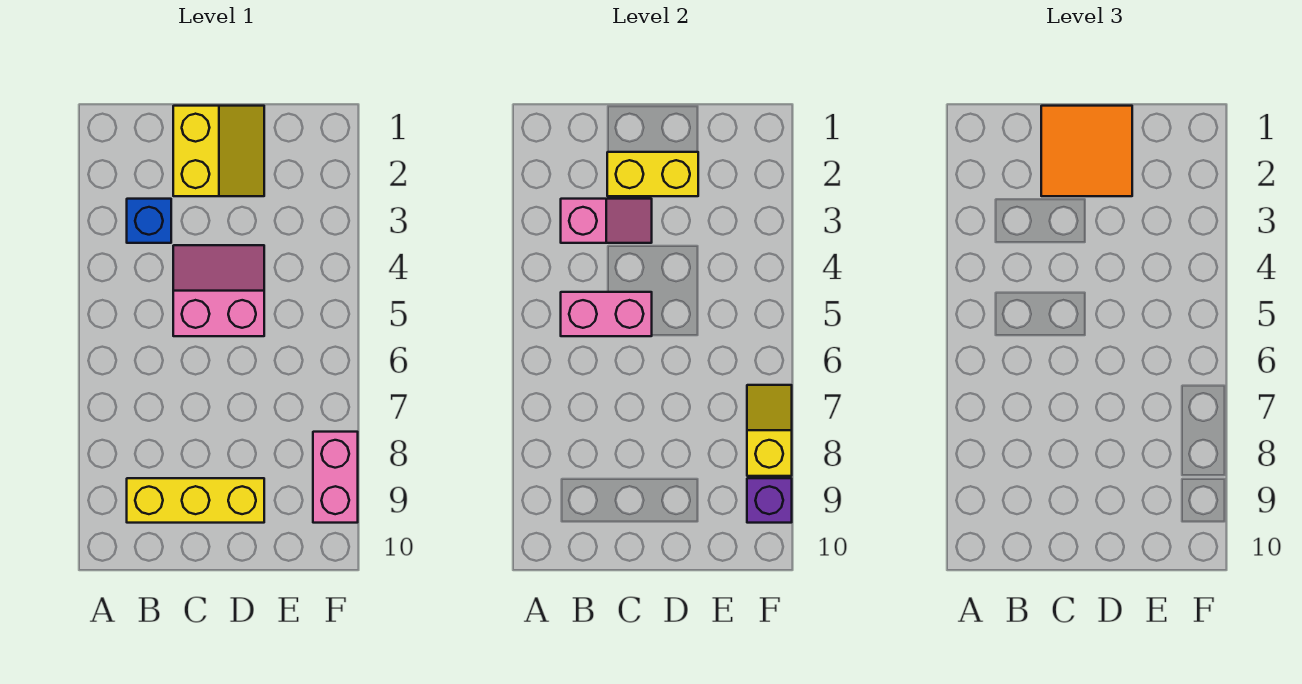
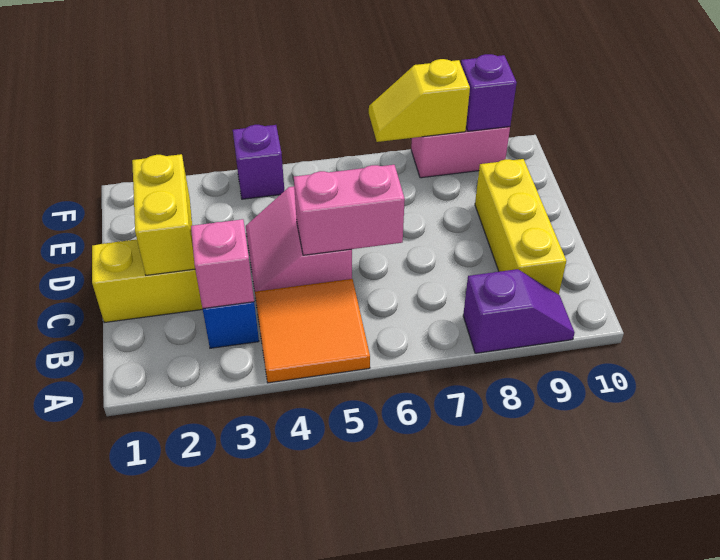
none -> purple 1x2 slope [463,269,575,353]
pink 1x2 brick [561,292,652,336] -> pink 1x2 brick turned to [294,165,405,255]
orange 2x2 tile [1041,106,1132,196] -> orange 2x2 tile moved to [255,279,370,383]
none -> purple 1x1 brick [233,125,284,199]

